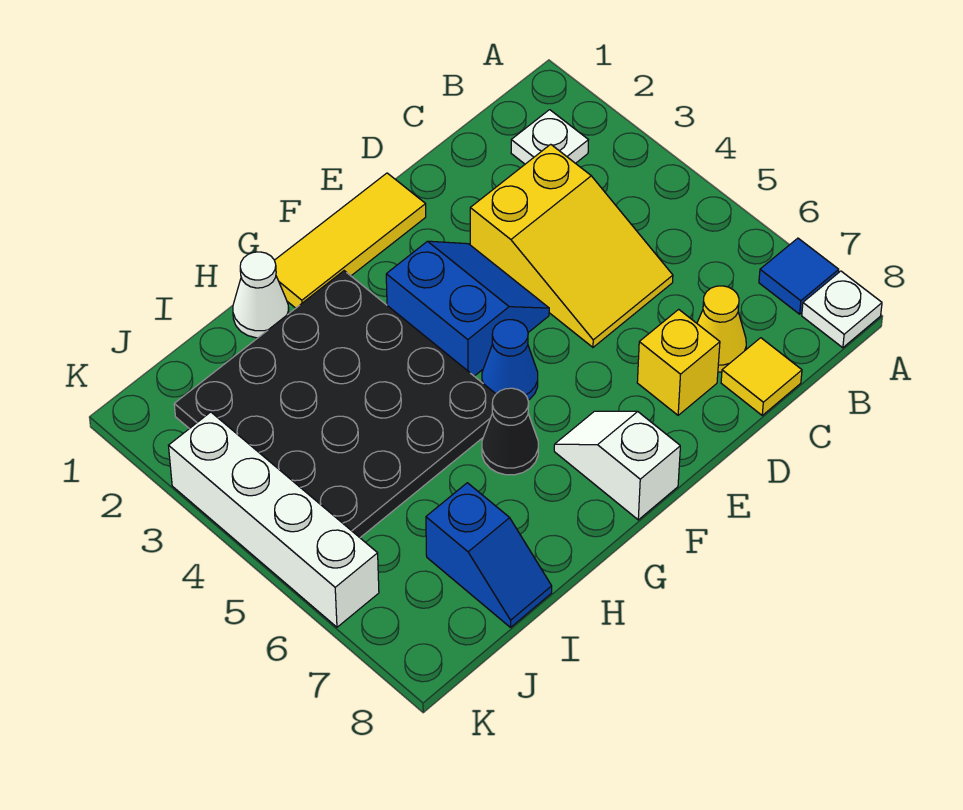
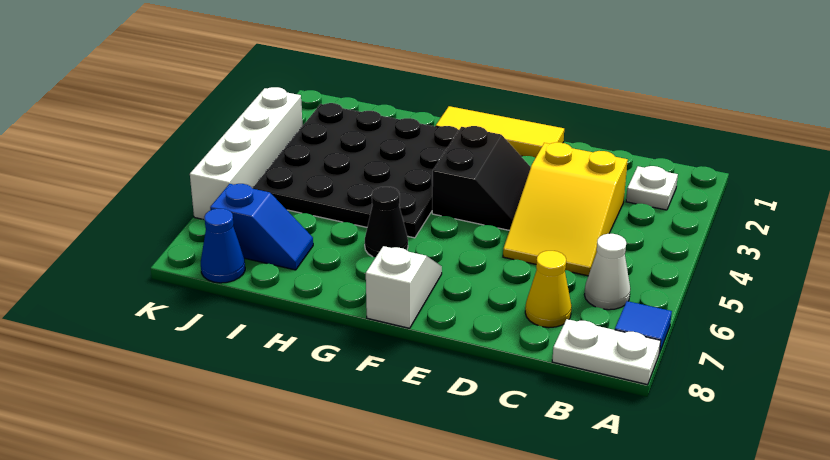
white 1x1 plate [802,271,882,348] -> white 1x2 plate [552,319,661,385]
yellow 1x1 tile [721,338,802,415] -> none
yellow 1x1 brick [637,309,720,415] -> none
blue 2x2 slope [386,241,549,376] -> black 2x2 slope [432,126,531,230]
blue 1x1 cone [482,320,538,400] -> blue 1x1 cone moved to [201,209,245,283]
white 1x1 cone [233,252,289,338] -> white 1x1 cone moved to [584,234,630,310]
blue 1x2 slope [426,483,552,627] -> blue 1x2 slope turned to [210,184,313,270]

